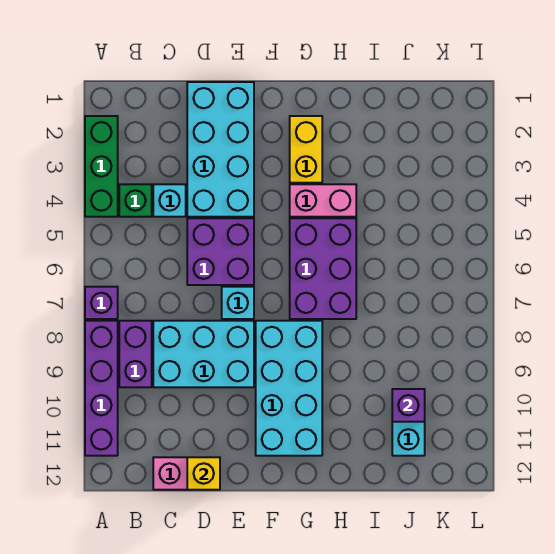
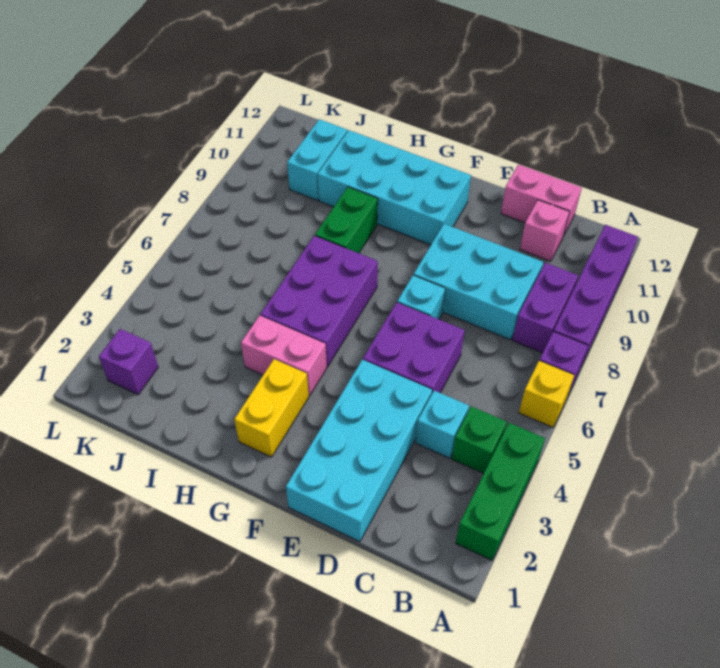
none -> pink 1x1 brick [520,200,569,261]
yellow 1x1 brick [187,457,220,490] -> yellow 1x1 brick moved to [519,361,574,427]
cyan 2x4 brick [256,321,322,456] -> cyan 2x4 brick turned to [318,130,471,245]
none -> green 1x2 brick [315,187,378,253]
purple 1x1 brick [392,389,425,422] -> purple 1x1 brick moved to [99,329,158,394]

